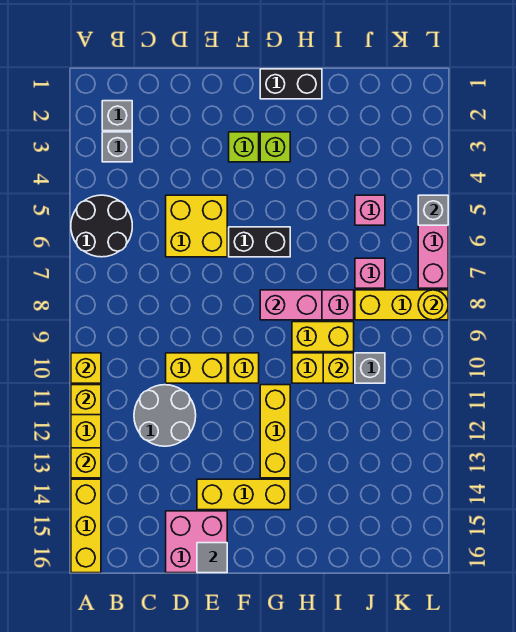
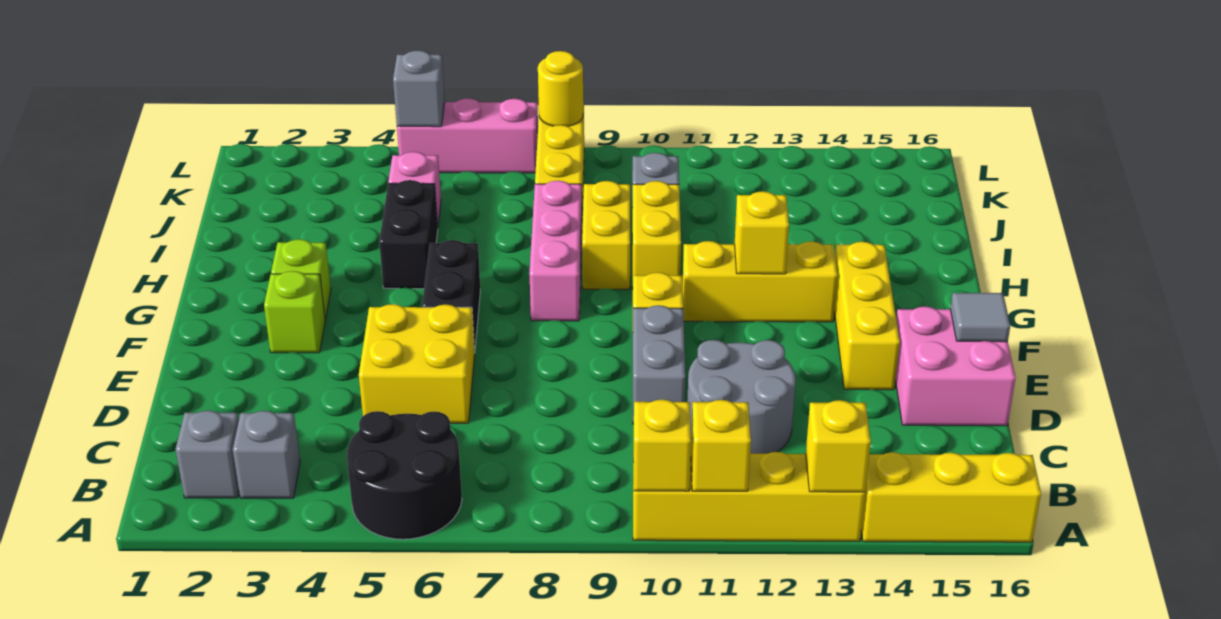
yellow 1x2 brick [166,353,227,383] -> grey 1x2 brick [633,305,686,424]
black 1x2 brick [260,69,322,99] -> black 1x2 brick moved to [379,180,438,289]
pink 1x2 brick [260,290,322,320] -> none
yellow 1x1 brick [323,353,354,383] -> yellow 1x1 brick moved to [735,191,789,274]
pink 1x1 brick [355,258,385,288] -> none

